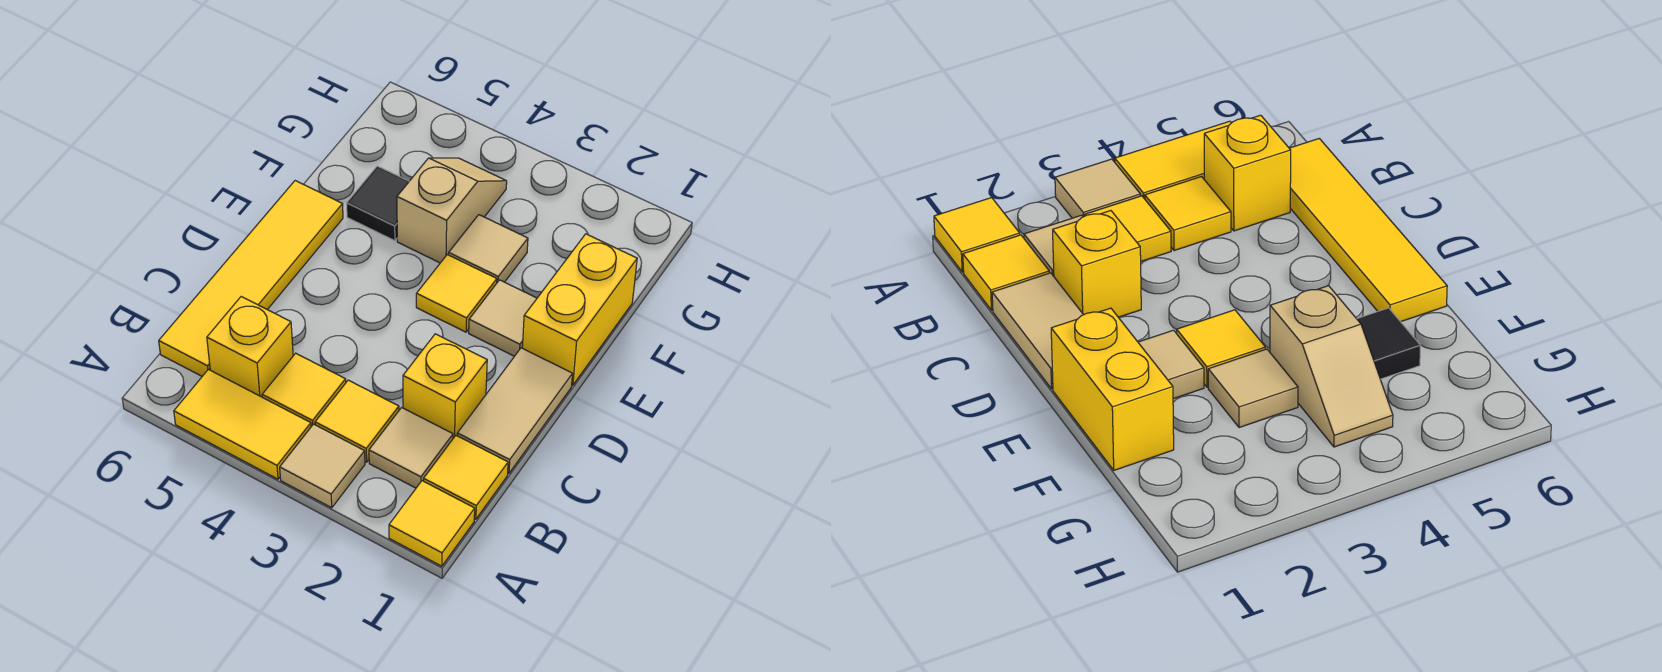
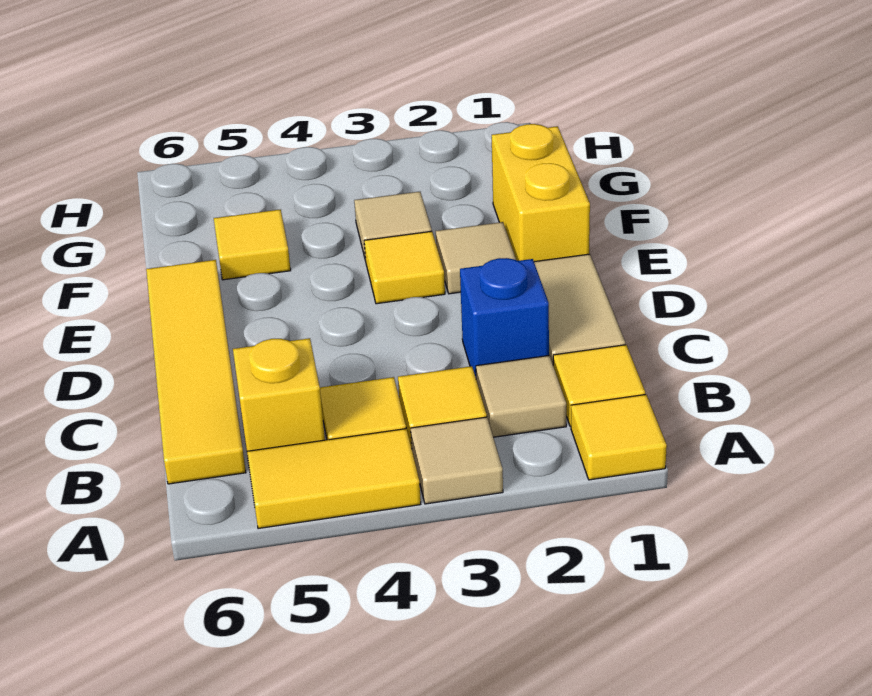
yellow 1x1 brick [403,334,487,438] -> blue 1x1 brick [460,258,549,377]
tan 1x2 slope [397,158,507,263] -> none
black 1x1 tile [347,166,409,241] -> yellow 1x1 tile [214,210,291,280]

